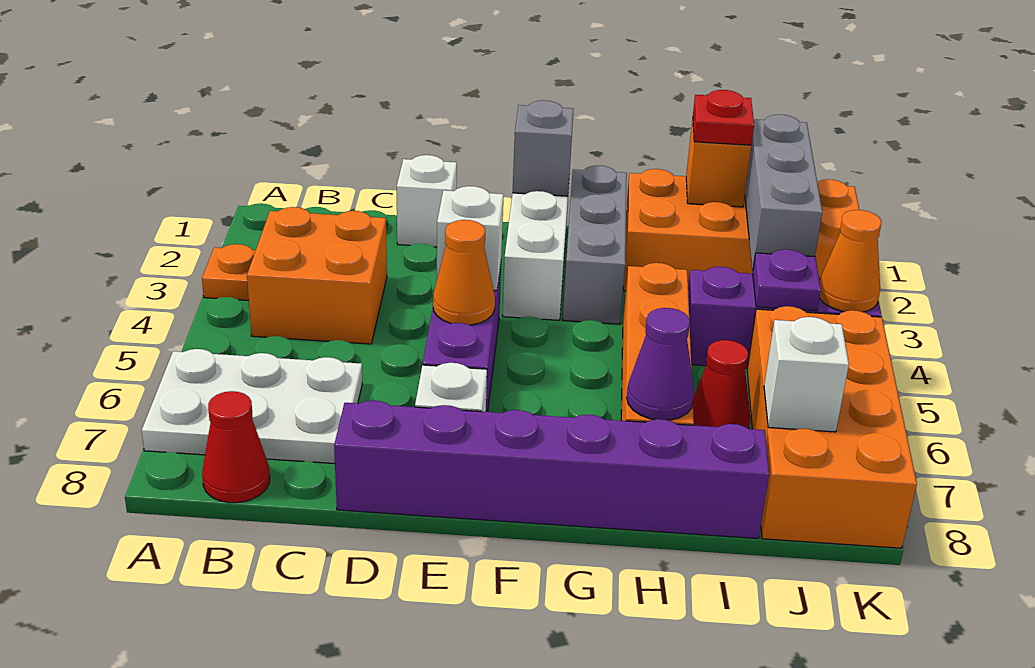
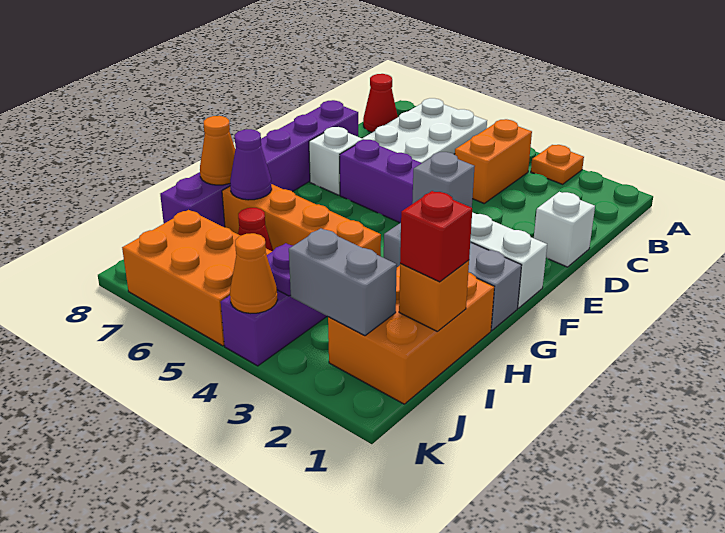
orange 2x2 brick [247,207,387,344] -> orange 1x2 brick [455,119,532,203]
white 1x1 brick [437,186,504,290] -> none
orange 1x1 cone [433,220,495,325] -> orange 1x1 cone moved to [200,116,235,185]
grey 1x1 brick [513,100,574,196] -> grey 1x1 brick moved to [412,152,475,208]
orange 2x4 brick [623,169,859,291] -> orange 2x3 brick [328,266,494,404]
red 1x1 plate [693,90,754,145] -> red 1x1 brick [400,191,472,282]
grey 1x3 brick [745,114,822,271] -> grey 1x2 brick [289,228,397,336]
orange 2x4 brick [747,306,917,548] -> orange 2x3 brick [122,210,272,346]
white 1x1 brick [764,317,849,432] -> none

